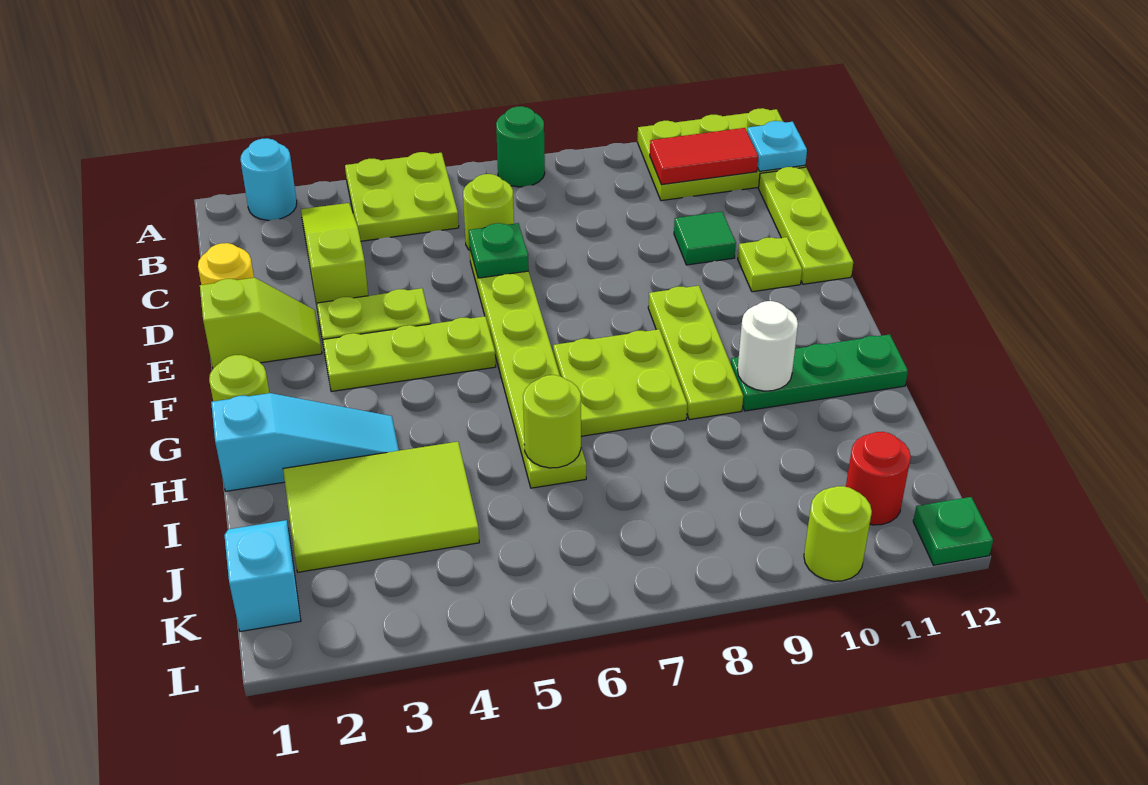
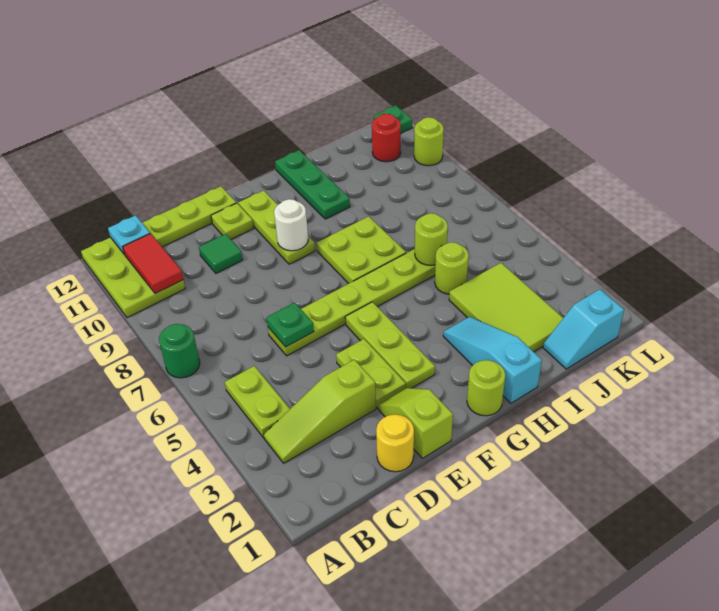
cyan 1x1 round brick [240,138,297,220] -> none
lime 2x2 plate [345,152,459,241] -> lime 1x2 plate [225,366,290,438]
lime 1x1 round brick [463,174,514,250] -> lime 1x1 round brick moved to [435,242,469,294]
lime 1x3 plate [648,286,743,420] -> lime 1x3 plate turned to [238,190,315,264]
white 1x1 round brick [738,301,798,391] -> white 1x1 round brick moved to [274,199,308,251]

